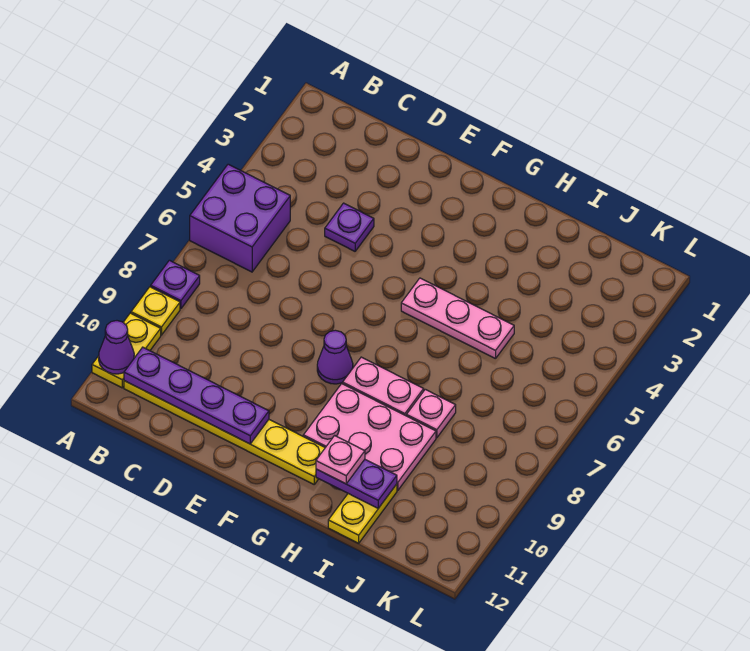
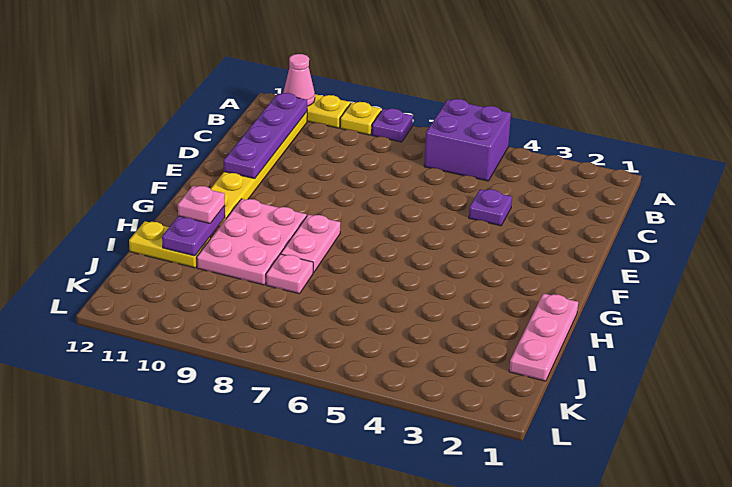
purple 1x1 cone [99,321,134,374] -> pink 1x1 cone [283,54,315,106]
purple 1x1 cone [317,330,353,384] -> none
pink 1x3 plate [401,278,514,359] -> pink 1x3 plate moved to [509,293,578,381]

